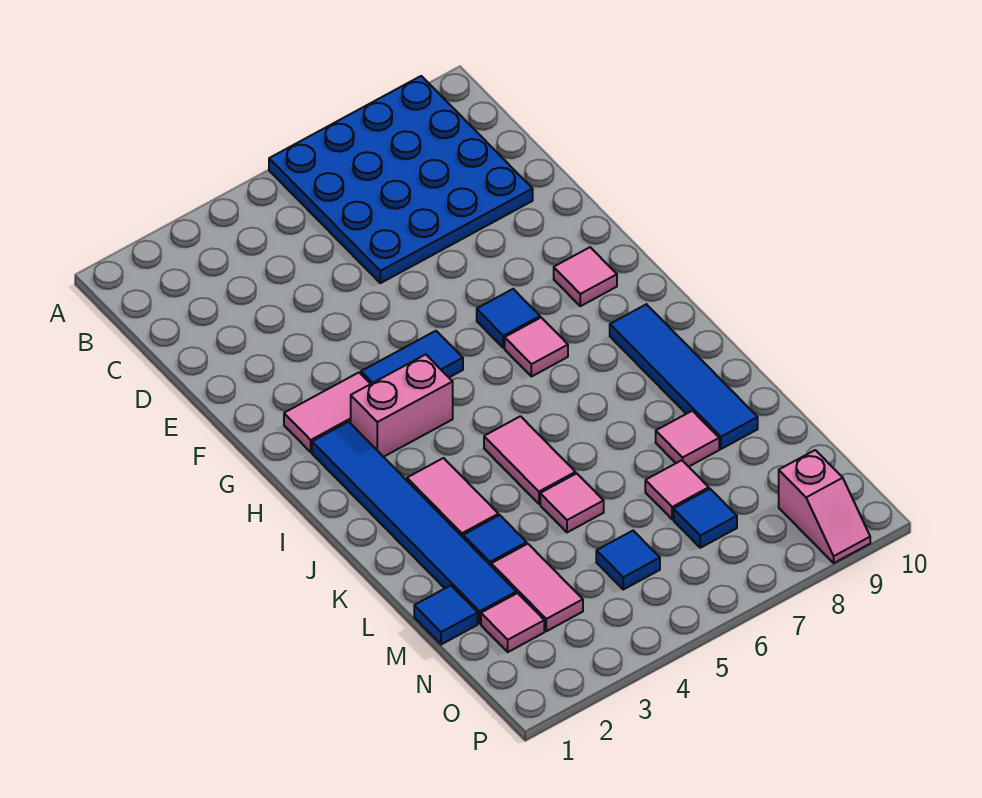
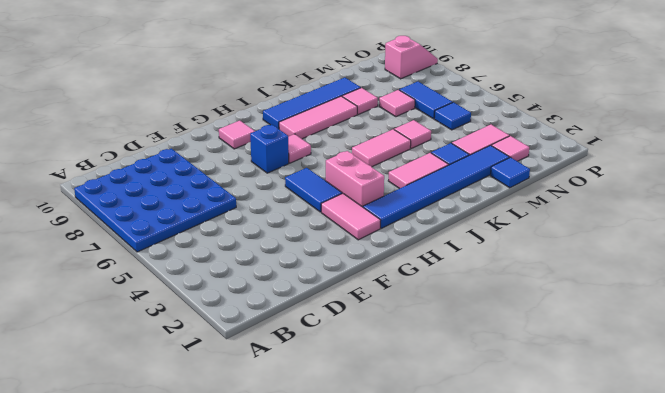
blue 1x1 tile [477,289,540,348] -> blue 1x1 brick [250,125,289,173]
none -> pink 1x3 tile [279,96,357,139]
blue 1x1 tile [674,489,737,548] -> blue 1x2 tile [399,82,453,119]

